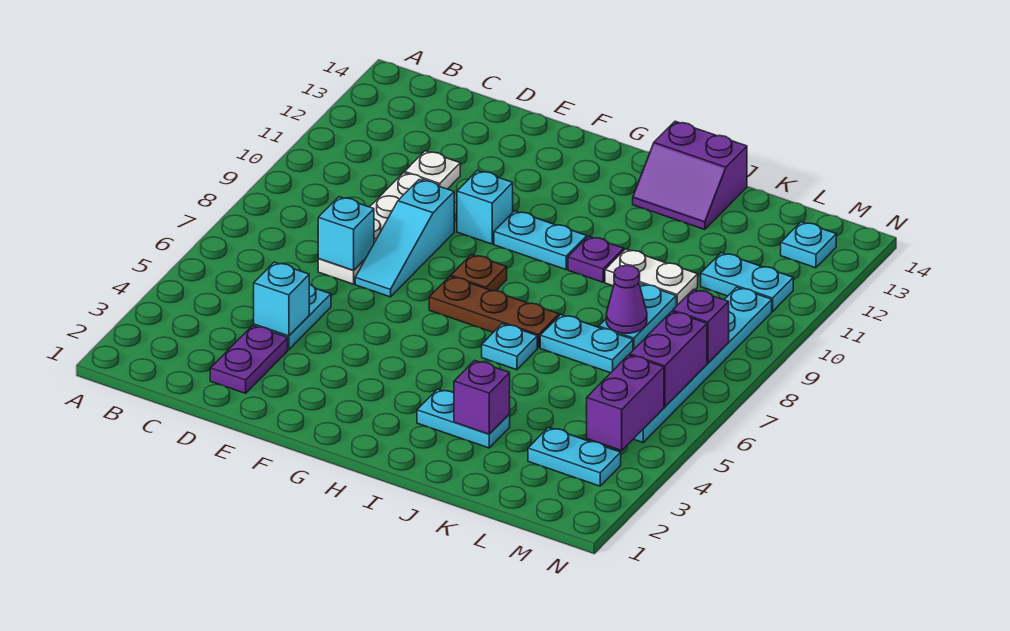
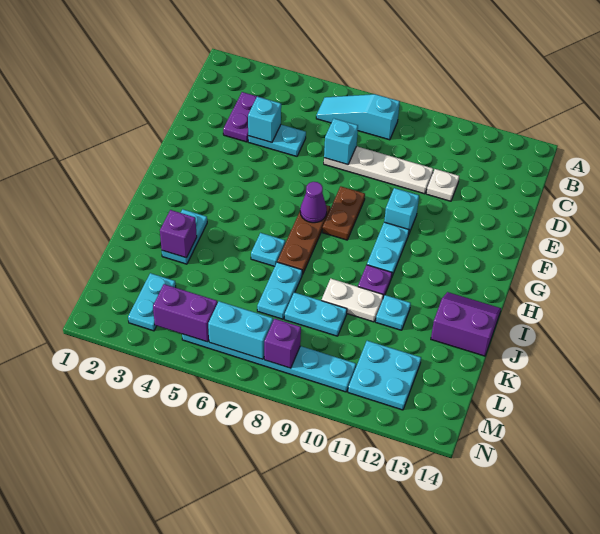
purple 1x2 plate [210,325,288,393] -> purple 1x2 plate turned to [223,92,265,142]
cyan 1x3 slope [355,180,454,297] -> cyan 1x3 slope moved to [316,94,400,140]
brown 1x1 plate [451,255,507,291] -> brown 1x2 plate [323,186,365,240]
purple 2x2 slope [633,121,747,230] -> purple 2x2 slope turned to [431,292,501,356]
white 1x2 plate [605,249,698,306] -> white 1x2 plate turned to [321,279,383,322]
purple 1x1 cone [606,265,647,333] -> purple 1x1 cone moved to [300,182,327,223]
cyan 1x2 plate [701,253,793,311] -> cyan 2x2 plate [348,341,421,410]
purple 1x2 brick [630,311,707,407] -> cyan 1x2 brick [208,301,273,359]
cyan 1x1 plate [781,222,836,268] -> cyan 1x1 plate moved to [376,295,411,330]

